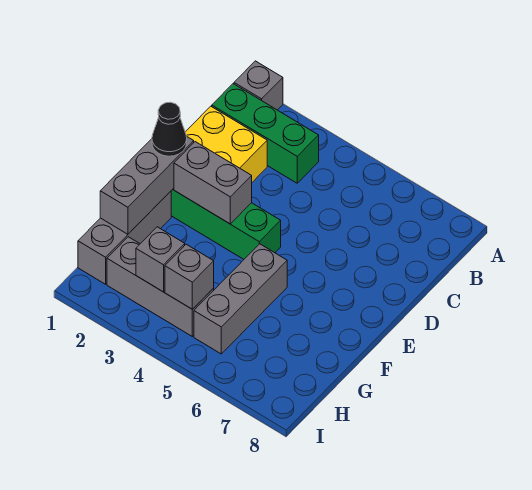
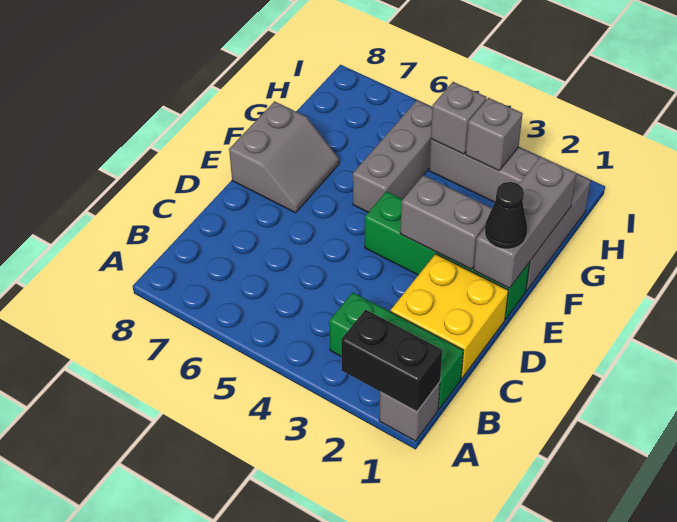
none -> black 1x2 brick [341,310,442,412]
none -> grey 2x2 slope [229,101,339,213]

